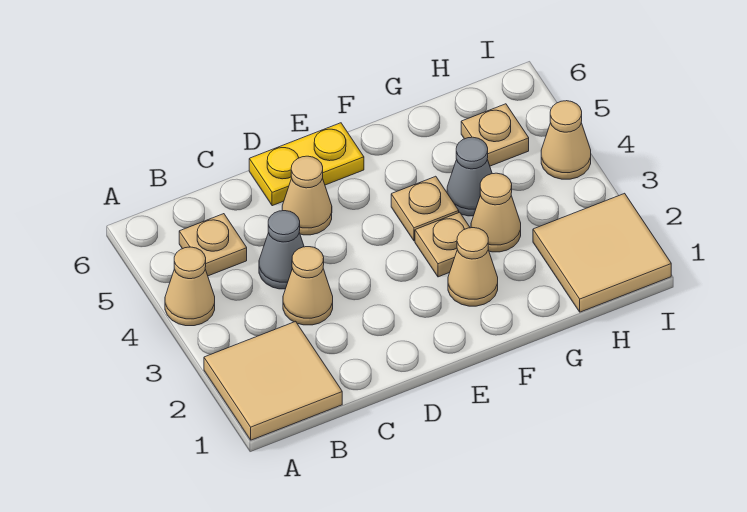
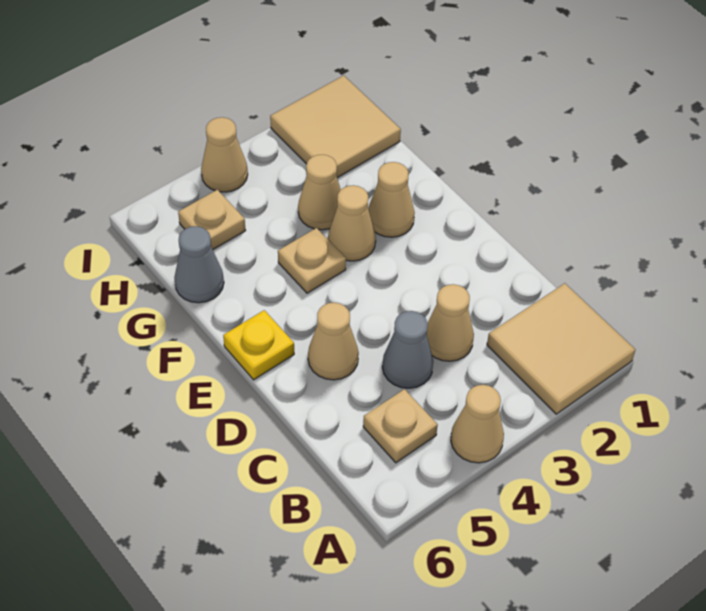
yellow 1x2 plate [249,123,364,206] -> yellow 1x1 plate [223,310,294,380]
tan 1x1 plate [415,212,470,277] -> tan 1x1 cone [328,185,376,261]
grey 1x1 cone [447,137,492,216] -> grey 1x1 cone moved to [174,226,224,303]

